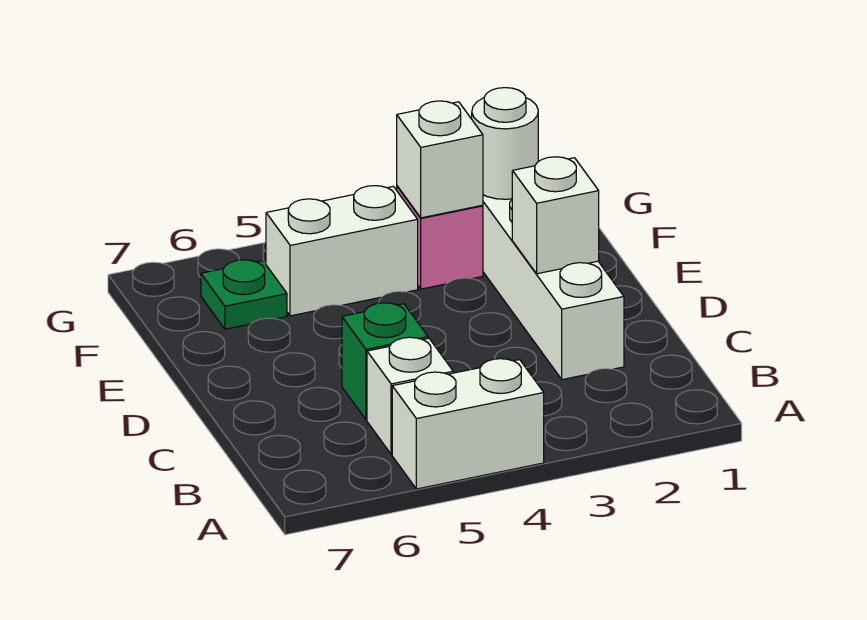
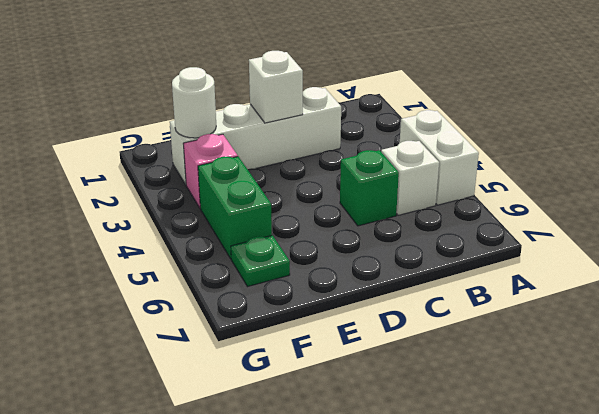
white 1x1 brick [397,101,483,218] -> none
white 1x2 brick [266,186,418,316] -> green 1x2 brick [198,157,272,259]

